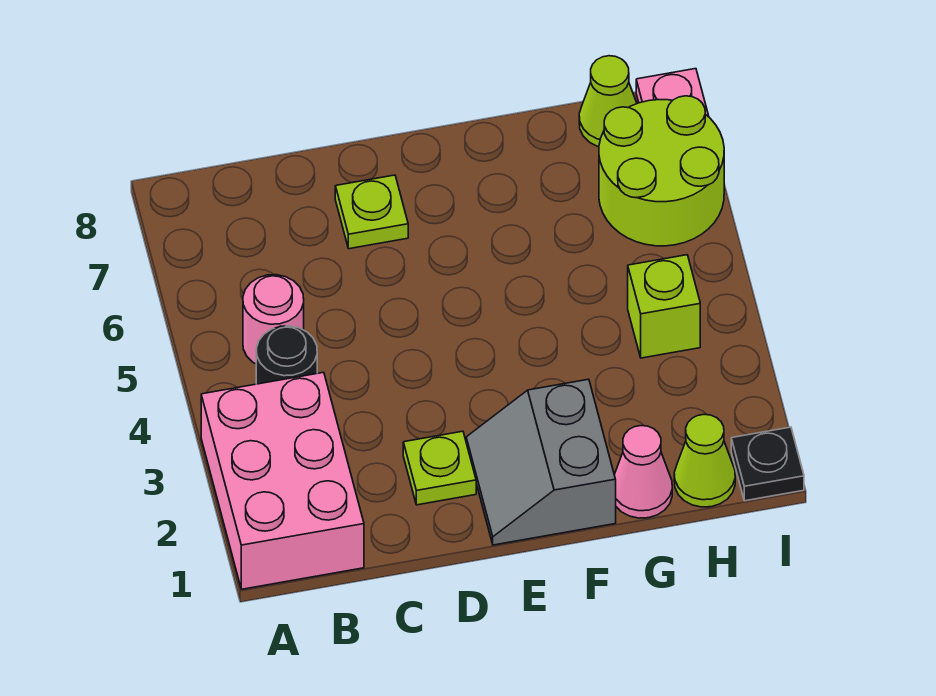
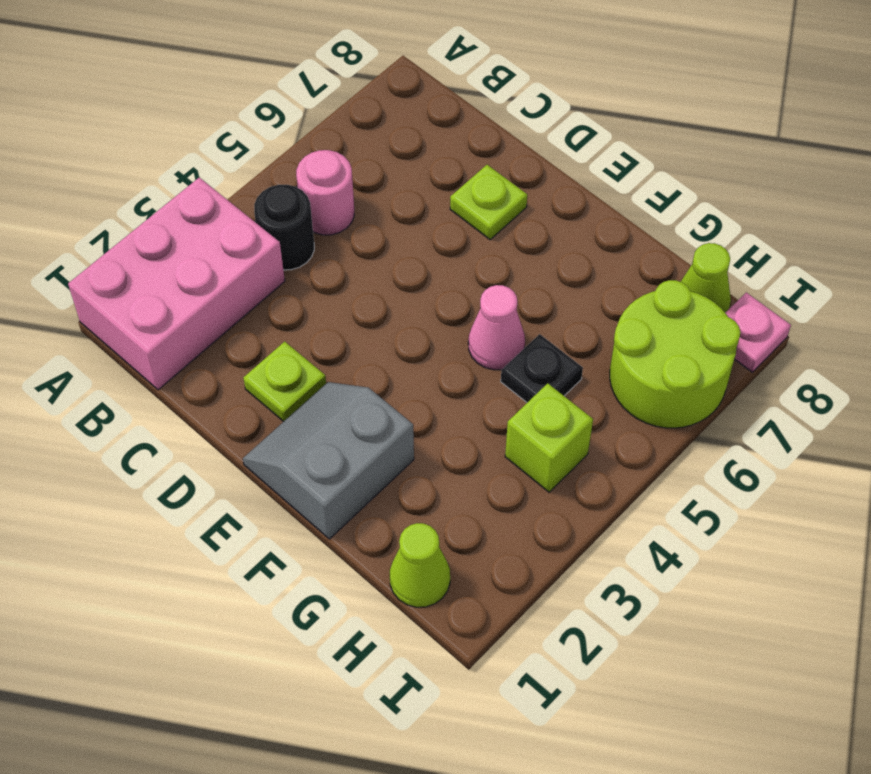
pink 1x1 cone [614,426,672,518] -> pink 1x1 cone moved to [468,285,525,370]
black 1x1 plate [731,427,804,501] -> black 1x1 plate moved to [501,334,583,402]

